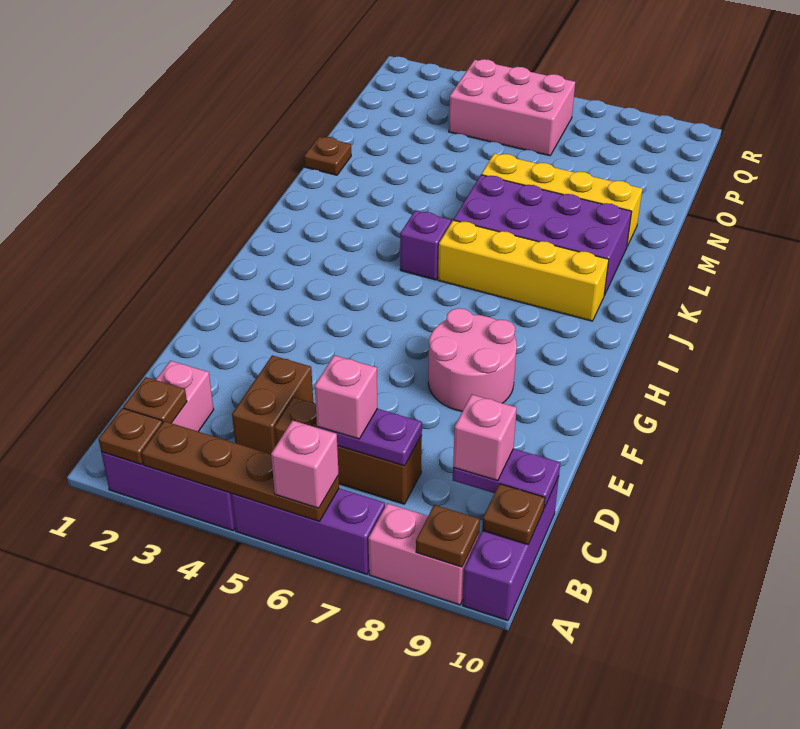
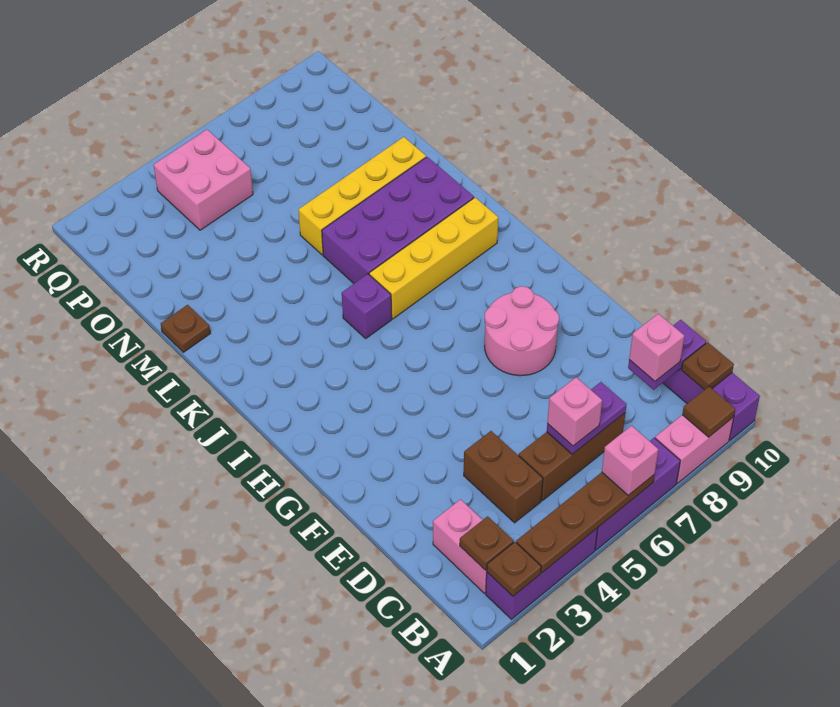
brown 1x1 plate [416,505,480,567] -> brown 1x1 tile [682,387,735,437]
pink 2x3 brick [449,59,575,156] -> pink 2x2 brick [154,130,253,230]

